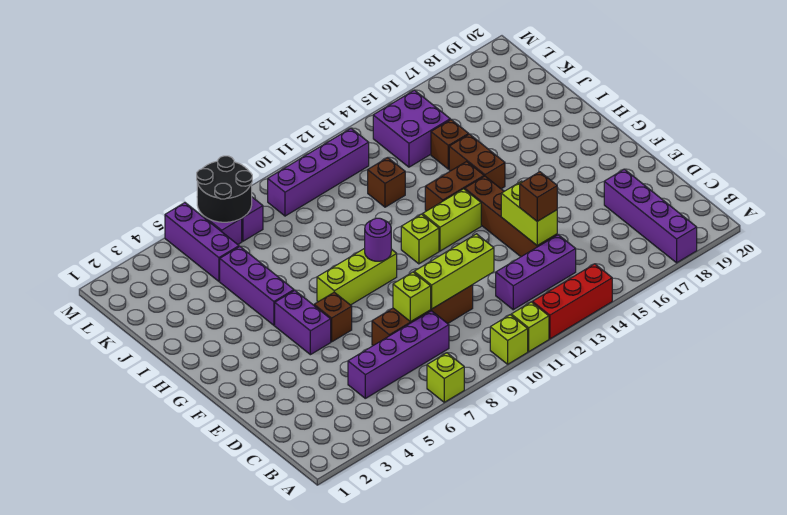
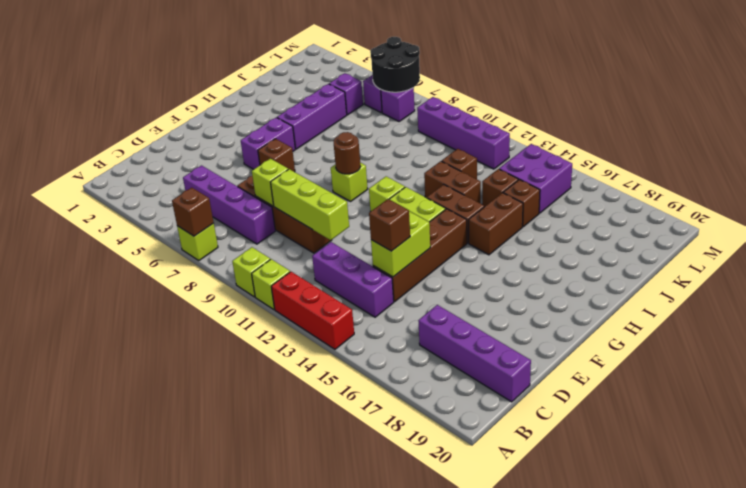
none -> brown 1x1 brick [172,188,214,236]
purple 1x4 brick [604,169,697,263] -> purple 1x4 brick turned to [418,305,531,402]
lime 1x3 brick [317,248,397,305] -> lime 1x1 brick [331,163,368,201]
purple 1x1 round brick [365,218,391,261] -> brown 1x1 round brick [334,132,360,174]
none -> brown 1x2 brick [424,161,481,203]
none -> brown 1x1 brick [482,169,518,207]
purple 1x3 brick [165,203,239,281] -> purple 1x1 brick [329,73,363,115]

